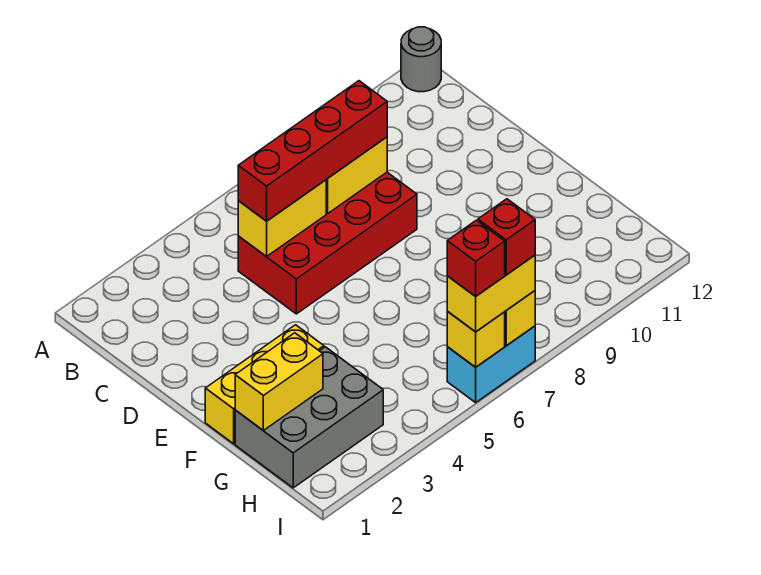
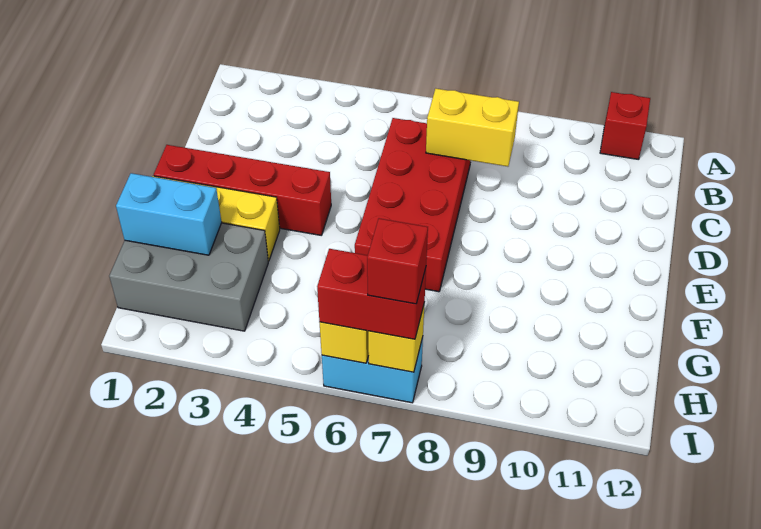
grey 1x1 round brick [401,27,441,92] -> none
red 2x4 brick [238,172,417,314] -> red 2x4 brick turned to [355,118,471,292]
yellow 1x2 brick [238,180,326,257] -> none
red 1x4 brick [238,81,387,221] -> red 1x4 brick moved to [154,145,331,235]
yellow 1x2 brick [235,333,323,430] -> cyan 1x2 brick [116,173,222,255]
yellow 1x2 brick [447,255,535,332] -> red 1x2 brick [317,249,426,339]
red 1x1 brick [447,220,505,296] -> red 1x1 brick moved to [600,92,650,160]

